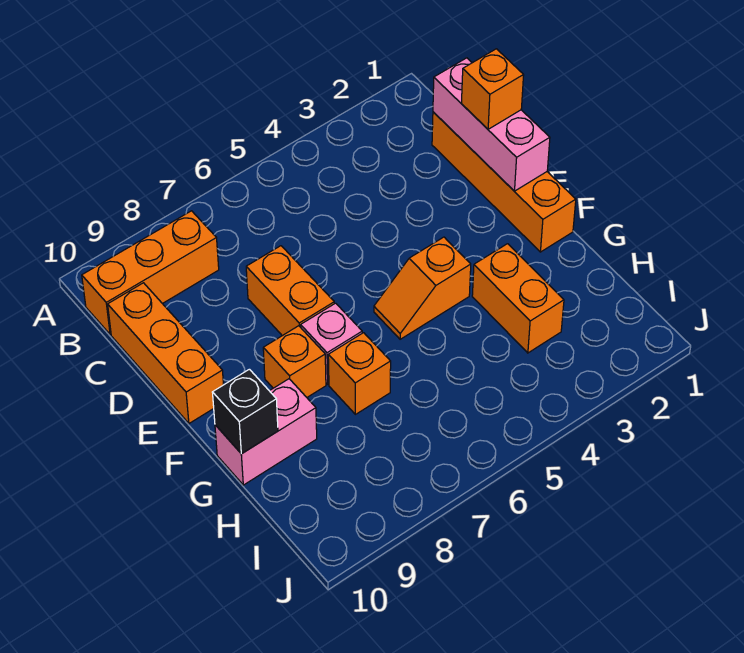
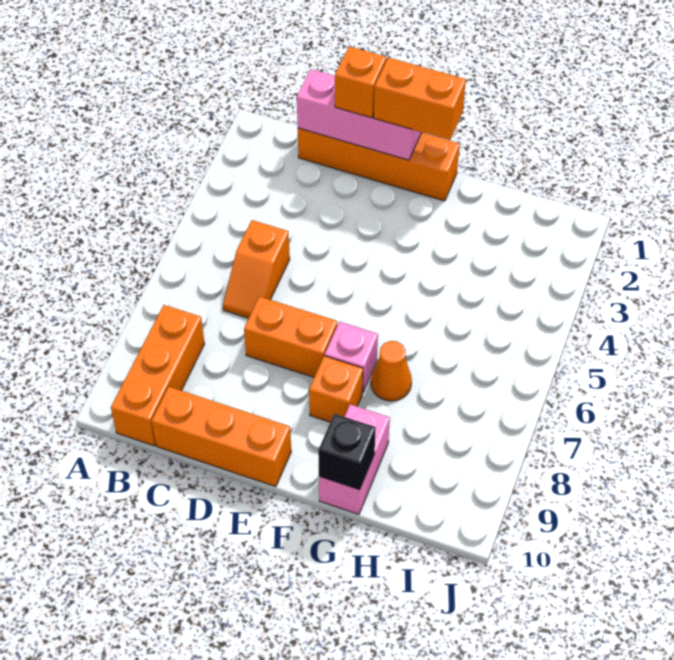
orange 1x2 slope [374,237,471,339] -> orange 1x2 slope moved to [223,220,290,318]
orange 1x2 brick [472,244,564,353] -> orange 1x2 brick moved to [374,57,466,140]
orange 1x1 brick [328,333,391,414] -> orange 1x1 cone [371,341,412,401]

